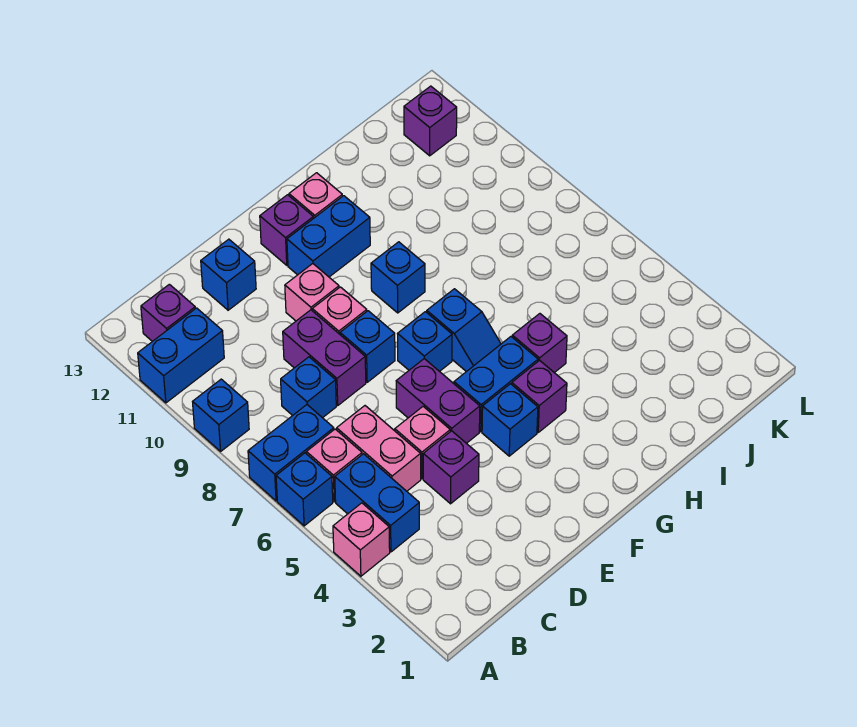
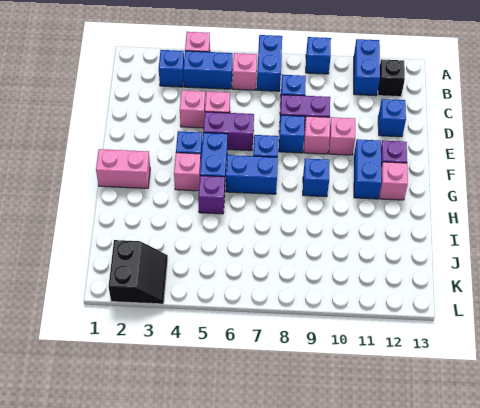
blue 1x1 brick [276,453,333,526] -> blue 1x1 brick moved to [159,50,184,87]
purple 1x1 brick [141,284,195,341] -> black 1x1 brick [378,59,405,97]
pink 1x2 brick [337,406,421,491] -> pink 1x2 brick moved to [96,149,150,188]
purple 1x1 brick [423,431,479,504] -> pink 1x1 brick [180,90,205,128]
purple 1x1 brick [512,360,567,432] -> pink 1x1 brick [174,153,201,191]
blue 1x2 slope [427,289,501,372] -> blue 1x2 brick [226,155,278,194]
none -> black 2x2 slope [109,240,168,304]
purple 1x1 brick [404,86,457,156] -> none

